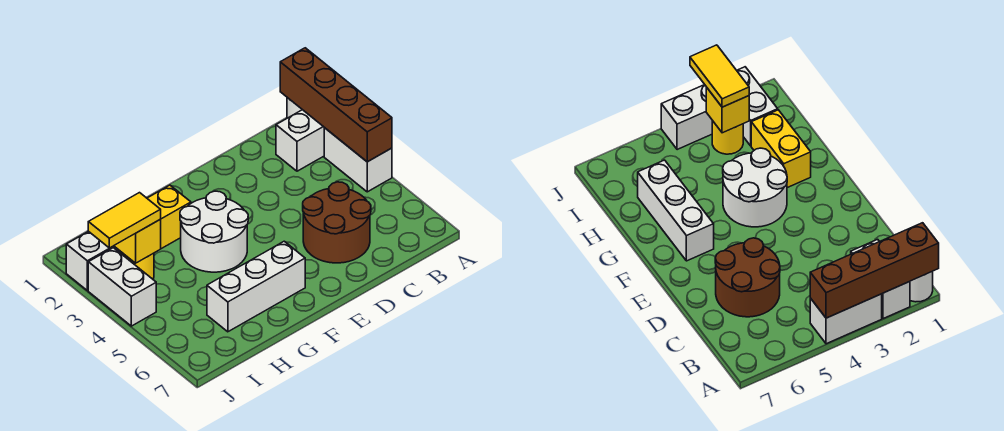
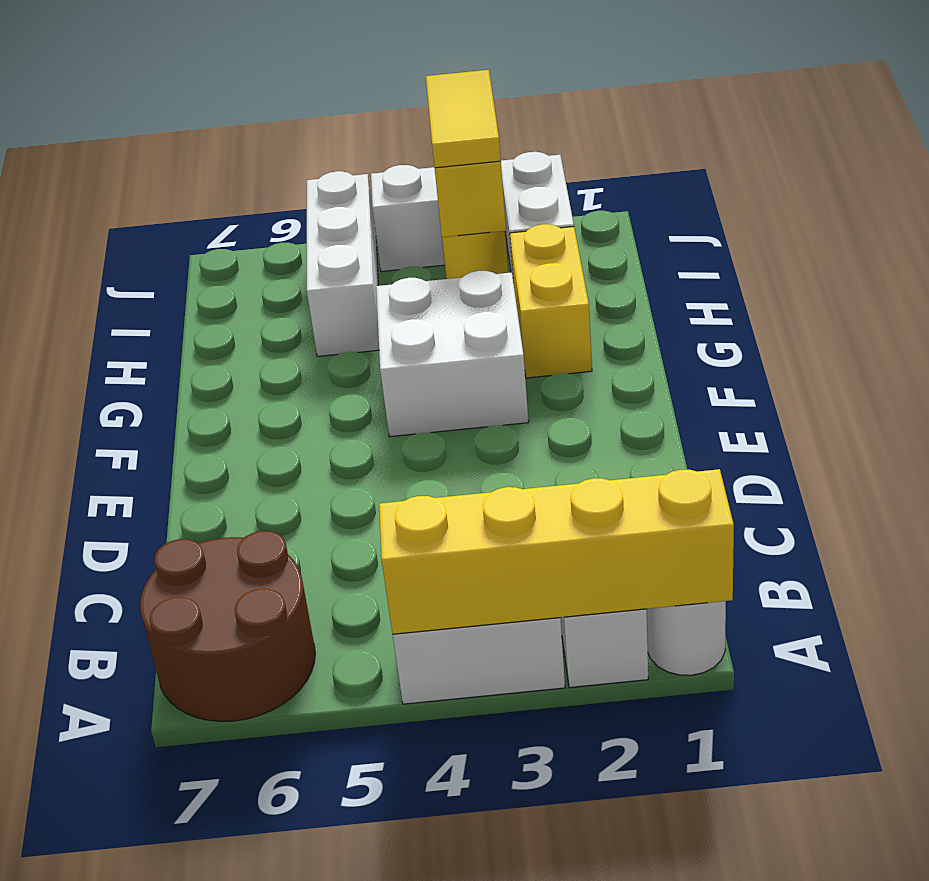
brown 1x4 brick [280,48,392,162] -> yellow 1x4 brick [379,469,734,634]
brown 2x2 round brick [303,182,371,263] -> brown 2x2 round brick moved to [140,531,315,722]
white 2x2 round brick [180,191,248,272] -> white 2x2 brick [376,271,529,437]
white 1x3 brick [207,241,305,332] -> white 1x3 brick moved to [307,171,379,356]

